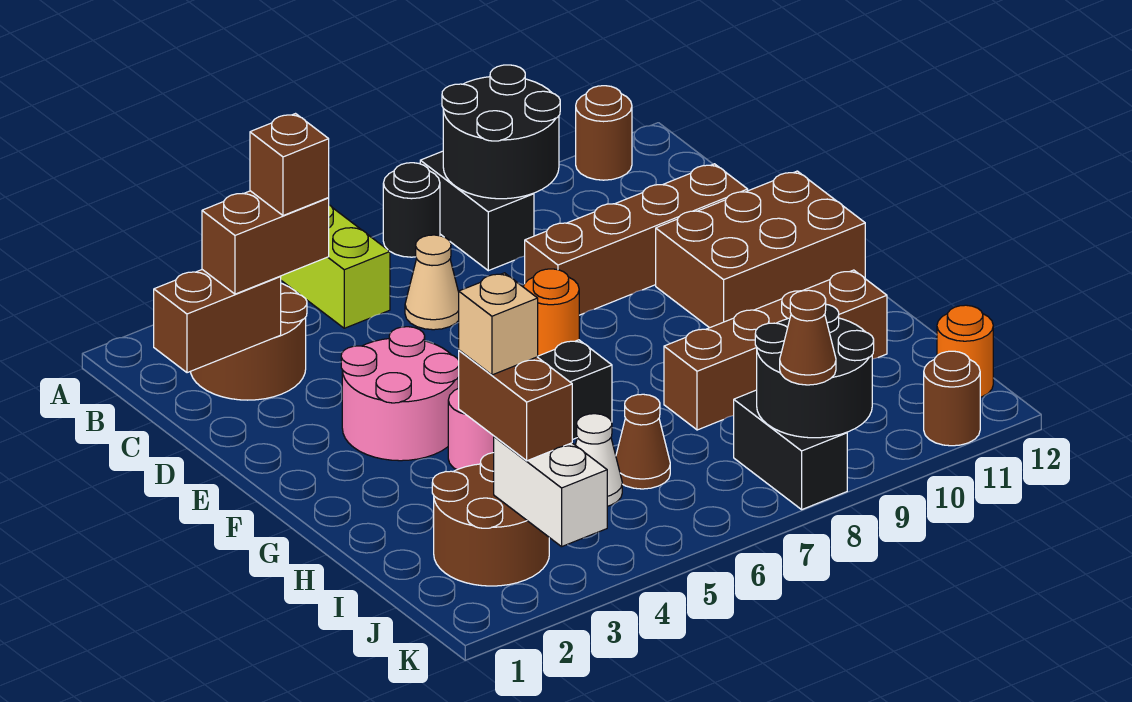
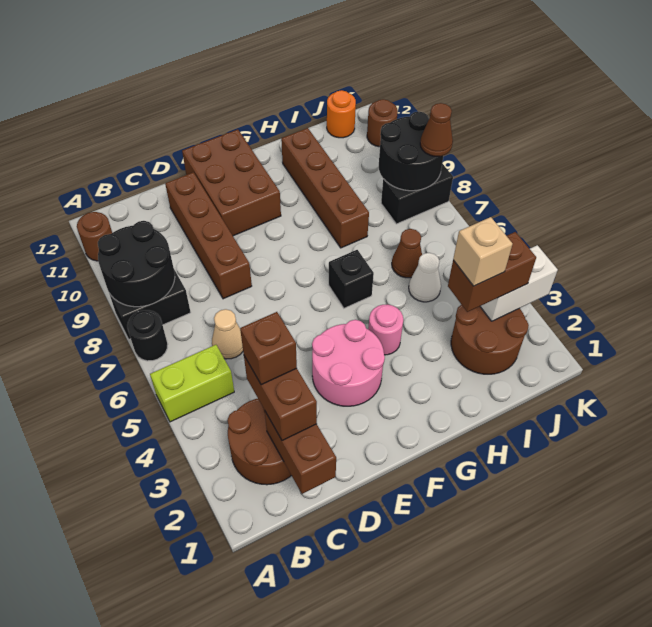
orange 1x1 round brick [524,269,579,356] -> none

